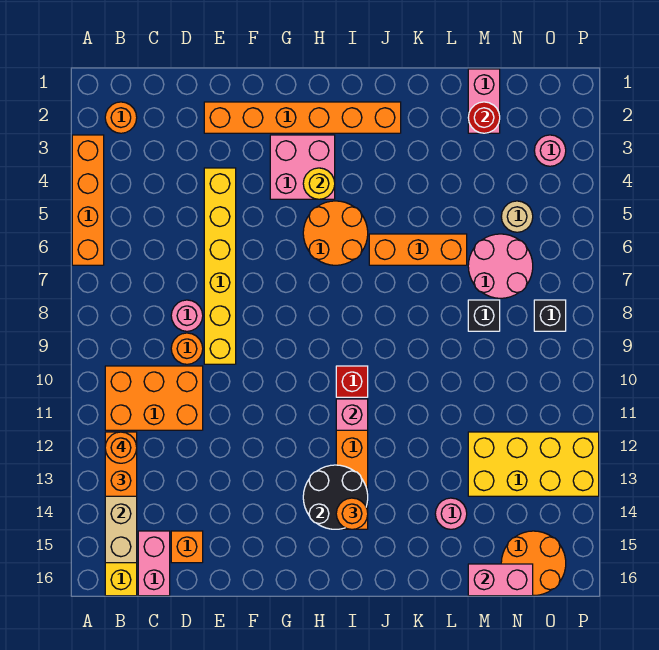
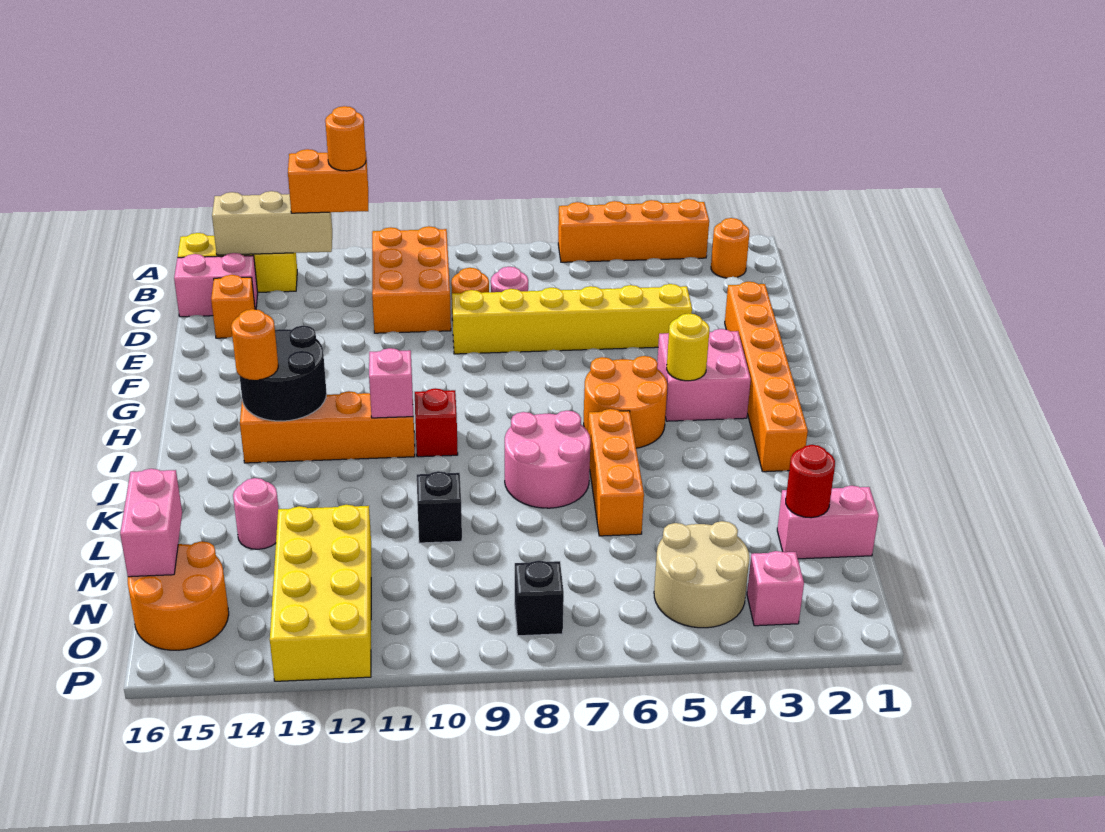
pink 2x2 round brick [468,234,533,298] -> pink 2x2 round brick moved to [505,411,590,508]
black 1x1 brick [468,300,500,331] -> black 1x1 brick moved to [417,471,462,543]
tan 1x1 round brick [501,201,533,232] -> tan 2x2 round brick [654,521,749,628]
pink 1x1 round brick [534,135,566,166] -> pink 1x1 brick [747,551,804,626]

